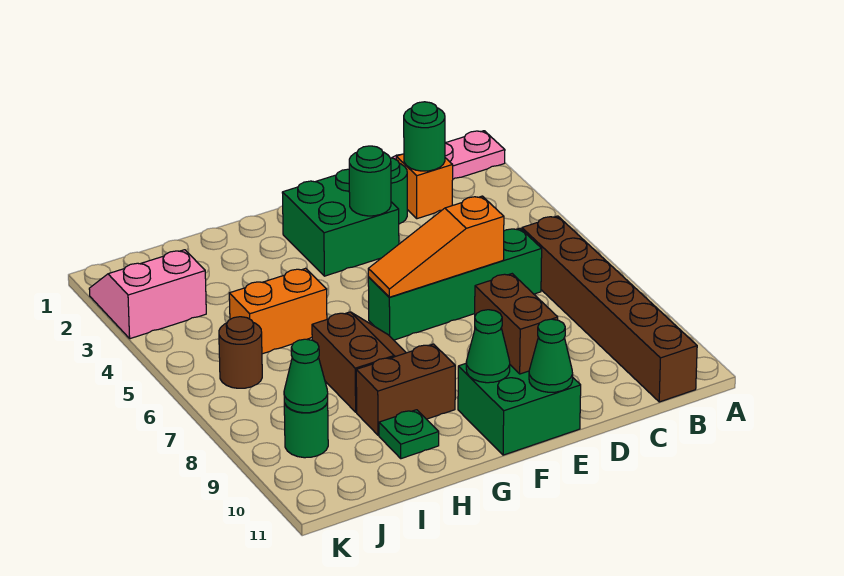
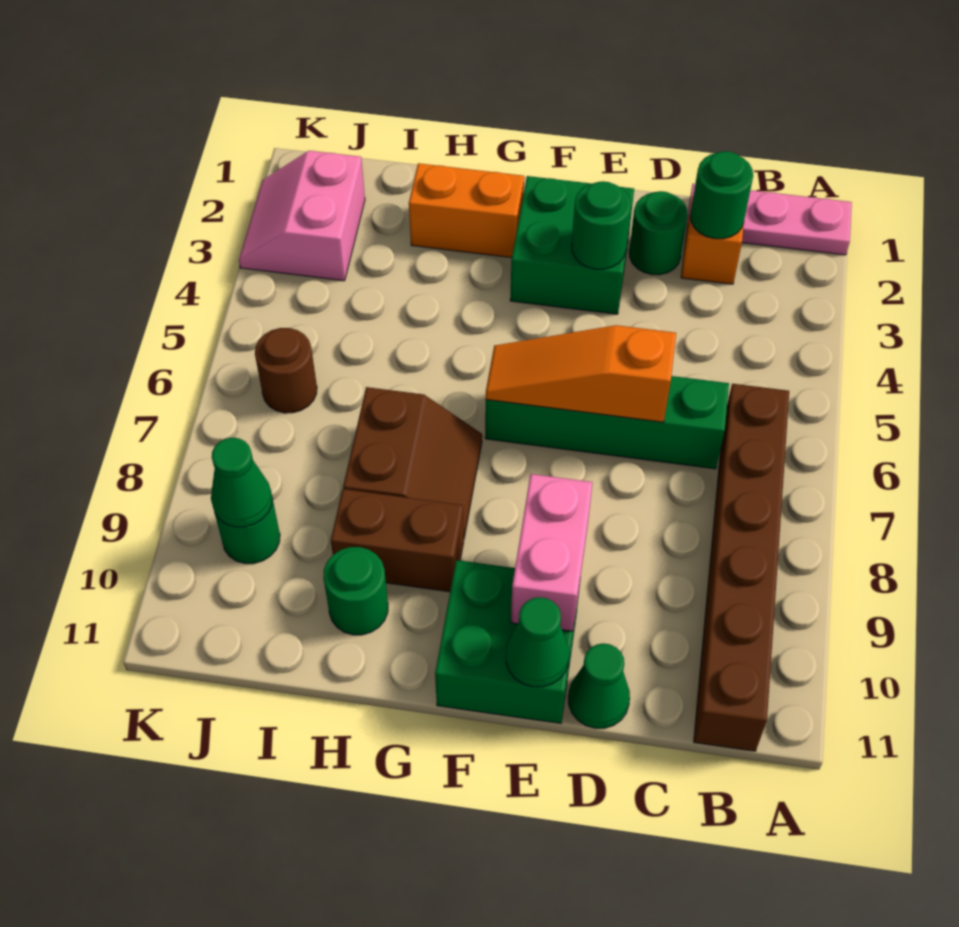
brown 1x2 brick [475,274,558,374] -> pink 1x2 brick [511,474,593,631]
green 1x1 cone [466,310,510,383] -> green 1x1 cone moved to [568,643,630,728]
orange 1x2 brick [229,268,327,354] -> orange 1x2 brick moved to [409,163,524,258]
green 1x1 plate [379,410,439,459] -> green 1x1 round brick [323,547,388,635]
pink 2x2 slope [89,250,206,339] -> pink 2x2 slope turned to [239,151,365,281]

